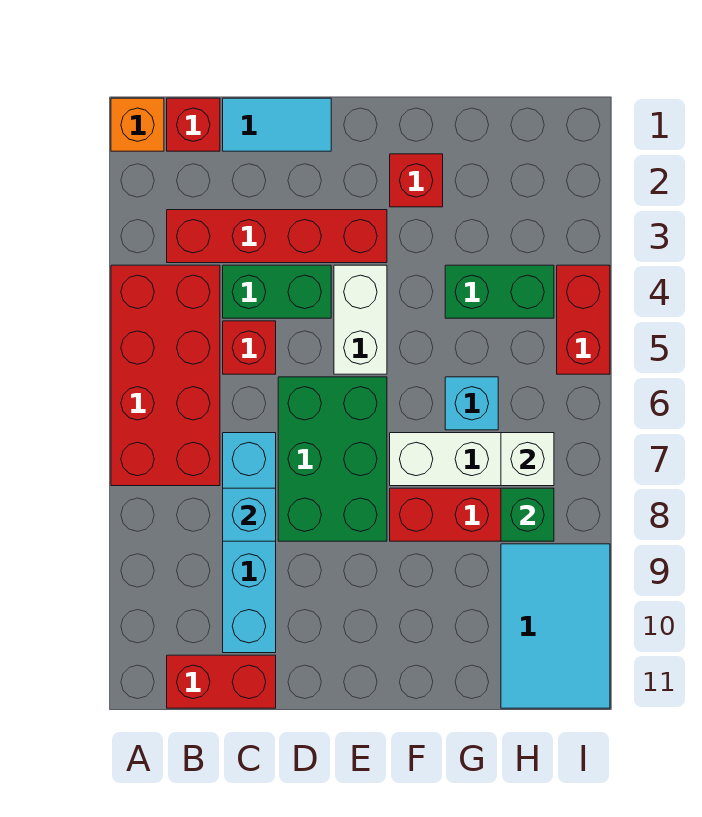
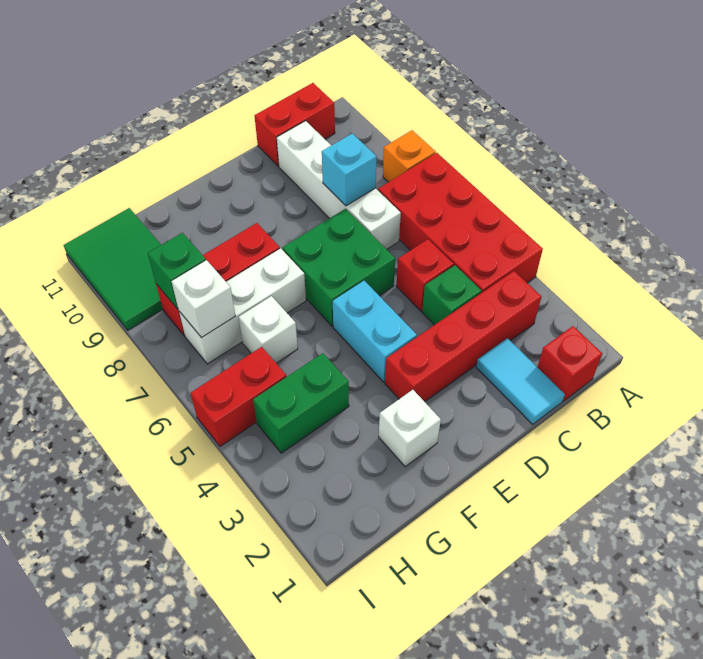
orange 1x1 brick [111,98,164,151] -> orange 1x1 brick moved to [383,130,436,182]
cyan 1x2 tile [223,98,331,151] -> cyan 1x2 tile turned to [476,338,565,424]
green 1x2 brick [223,265,331,318] -> green 1x1 brick [422,265,482,325]
cyan 1x4 brick [223,433,276,653] -> white 1x4 brick [277,121,401,249]
green 2x3 brick [278,377,387,541] -> green 2x2 brick [283,209,395,326]
white 1x2 brick [334,265,387,374] -> cyan 1x2 brick [333,281,417,382]
red 1x1 brick [390,154,443,207] -> white 1x1 brick [379,390,441,467]
cyan 1x1 brick [445,377,498,430] -> white 1x1 brick [239,296,298,363]
cyan 2x3 tile [501,544,610,708] -> green 2x3 tile [64,208,163,330]
red 1x2 brick [557,265,610,374] -> red 1x2 brick turned to [191,347,287,447]

